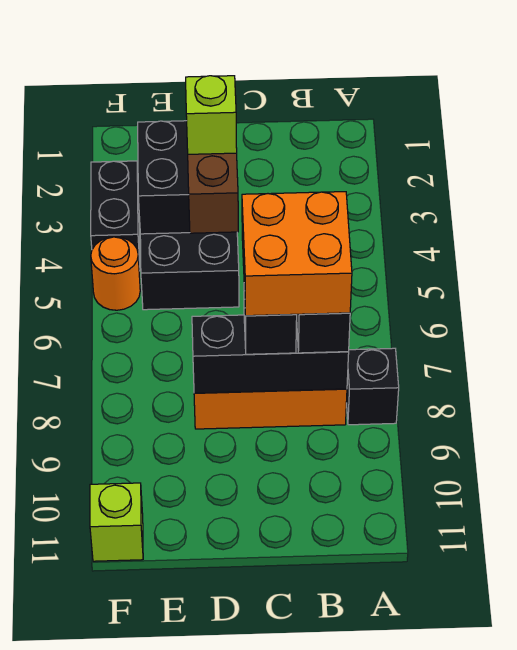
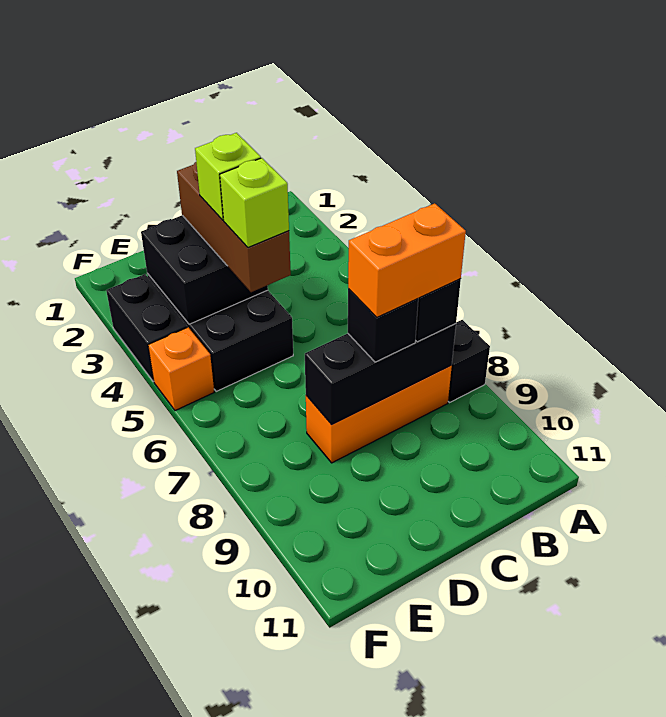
orange 2x2 brick [242,192,352,316] -> orange 1x2 brick [348,203,466,317]
orange 1x1 round brick [91,237,140,310] -> orange 1x1 brick [148,327,214,411]
lime 1x1 brick [90,483,143,561] -> lime 1x1 brick moved to [220,158,289,247]

